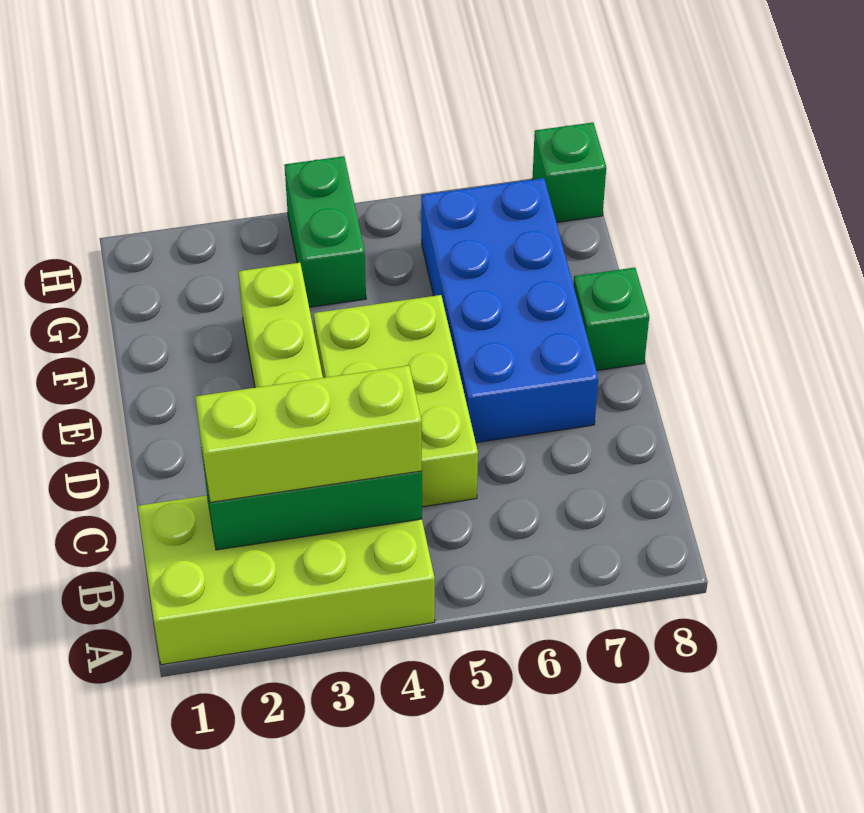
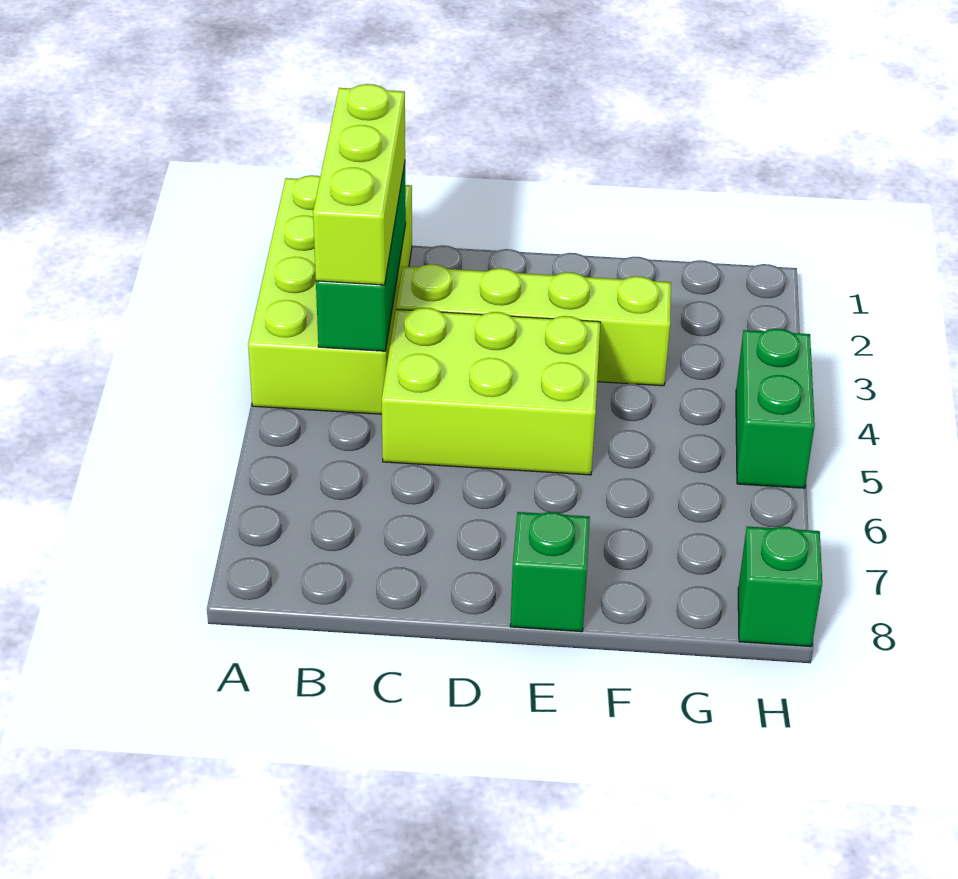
blue 2x4 brick [421,178,598,442] -> none
green 1x2 brick [284,156,366,307] -> green 1x2 brick turned to [736,329,815,488]

